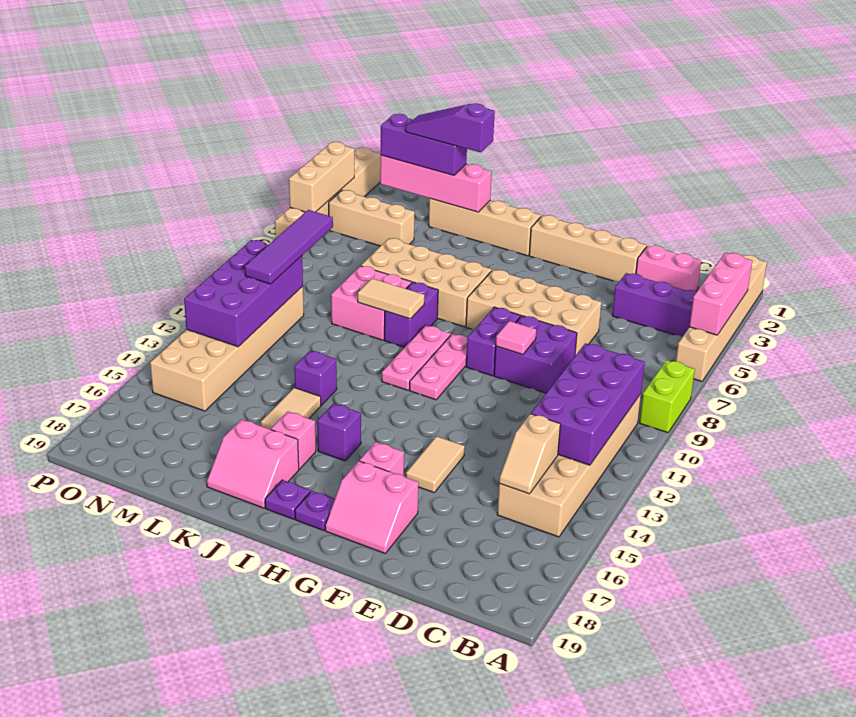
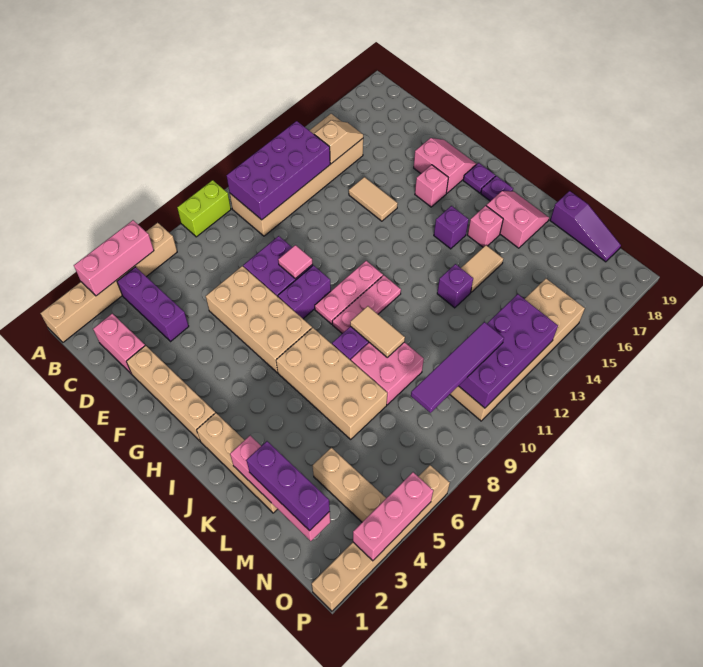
tan 1x2 tile [406,436,465,492] -> tan 1x2 tile turned to [349,177,398,221]
purple 1x3 slope [406,103,495,152] -> purple 1x3 slope moved to [550,191,621,262]
tan 1x3 brick [289,142,354,212] -> pink 1x3 brick [353,472,433,561]

